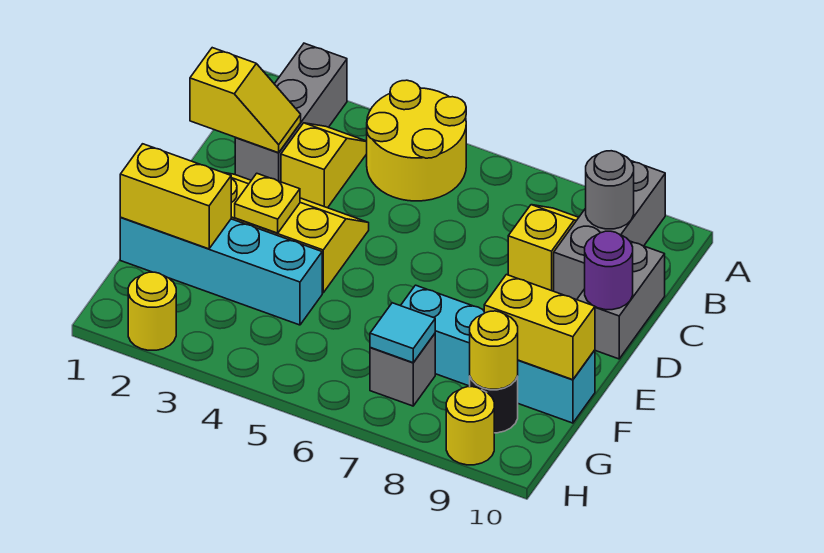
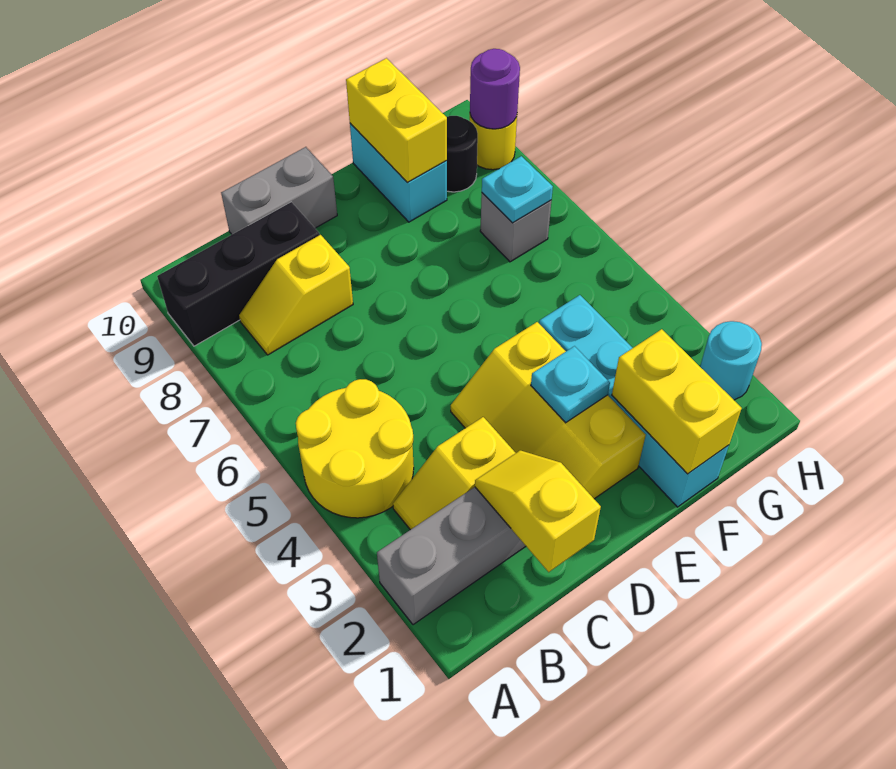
grey 1x3 brick [554,161,665,300] -> black 1x3 brick [157,202,319,346]
grey 1x1 round brick [586,151,634,229] -> none
purple 1x1 round brick [585,231,633,310] -> purple 1x1 round brick moved to [470,49,520,129]
yellow 1x1 plate [235,173,300,233] -> cyan 1x1 plate [531,346,610,423]
cyan 1x4 brick [401,285,595,423] -> cyan 1x2 brick [350,123,447,222]
cyan 1x1 tile [370,303,435,363] -> cyan 1x1 plate [482,156,553,223]
yellow 1x1 round brick [470,311,518,389] -> none
yellow 1x1 round brick [128,272,176,350] -> cyan 1x1 round brick [700,321,762,400]

